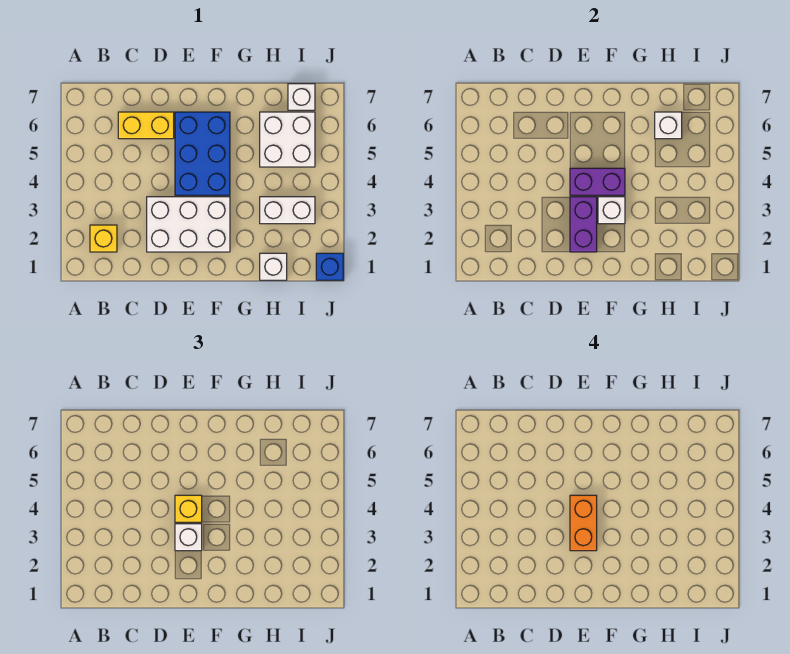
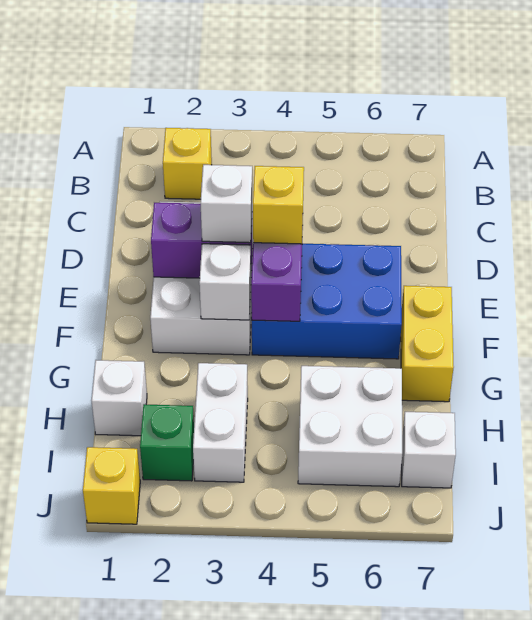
yellow 1x2 brick [118,112,174,139] -> yellow 1x2 brick moved to [401,286,454,402]
orange 1x2 brick [570,495,597,551] -> none
white 1x1 brick [655,112,682,139] -> none
none -> green 1x1 brick [140,404,194,481]
blue 1x1 brick [316,253,343,280] -> yellow 1x1 brick [83,447,140,524]

